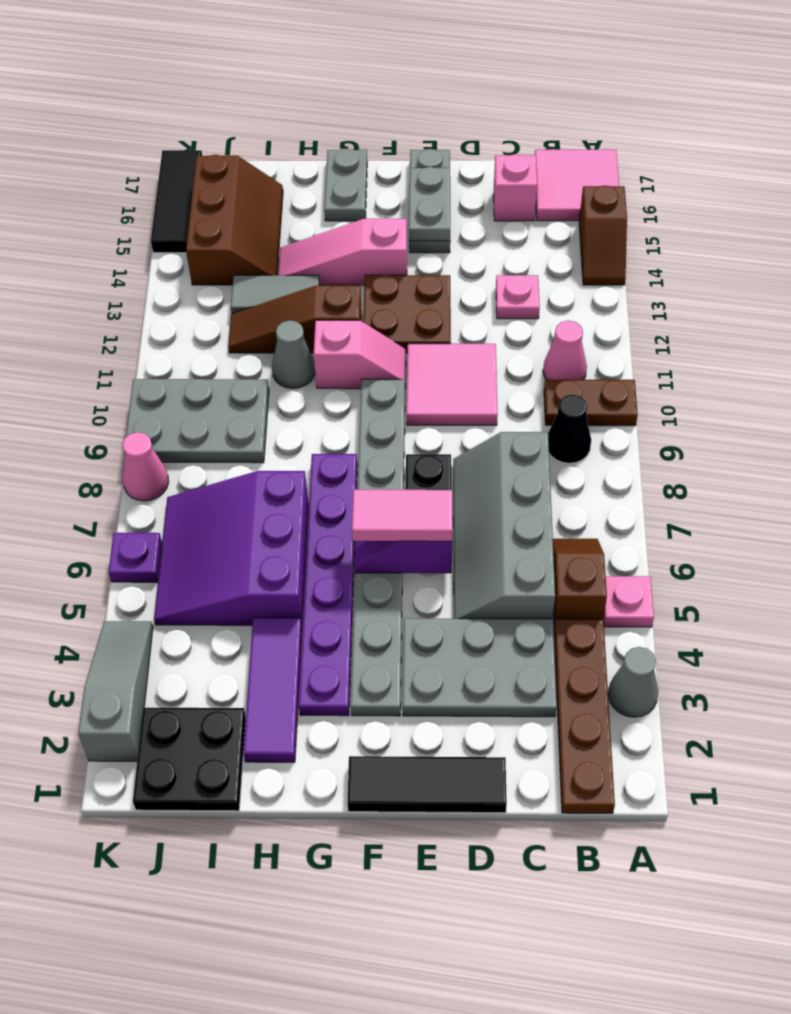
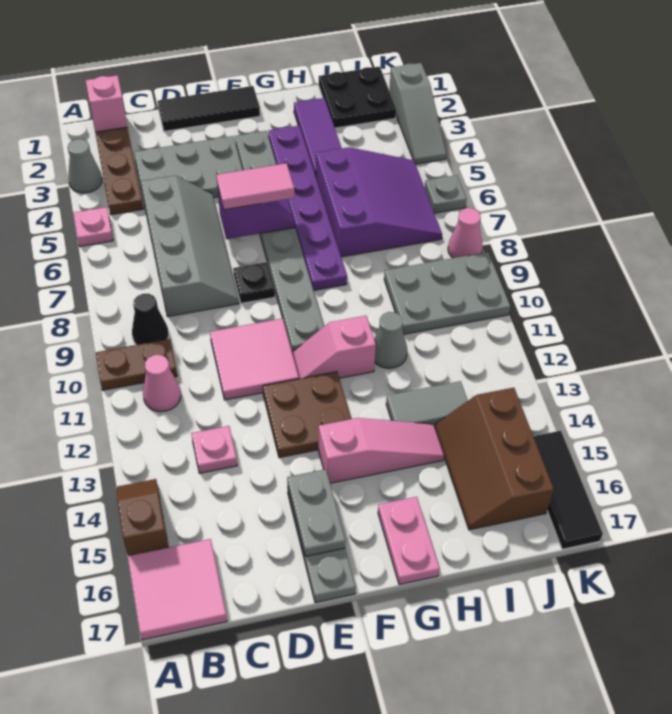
brown 1x2 slope [553,539,607,625] -> none
pink 1x1 brick [494,154,537,221] -> pink 1x1 brick moved to [85,75,127,132]
brown 1x3 slope [228,285,362,353] -> none
grey 1x2 plate [324,149,367,221] -> pink 1x2 plate [378,497,440,584]
purple 1x1 plate [109,533,162,582] -> grey 1x1 plate [425,175,467,213]

